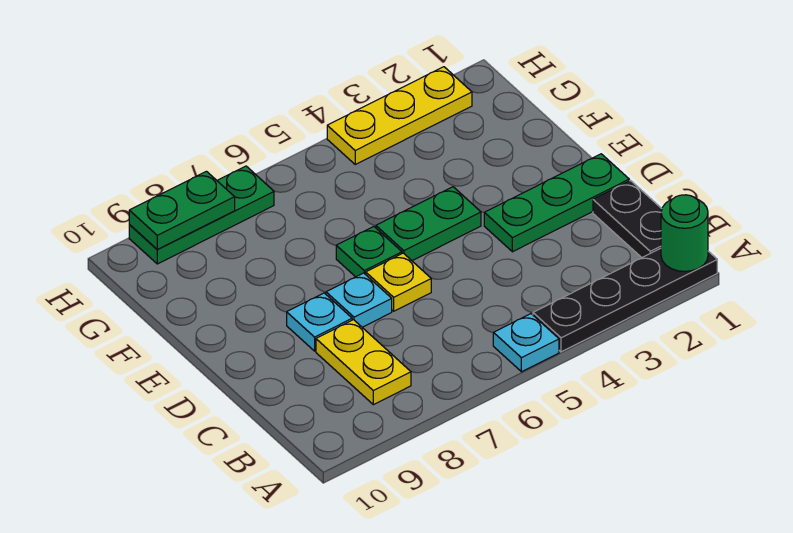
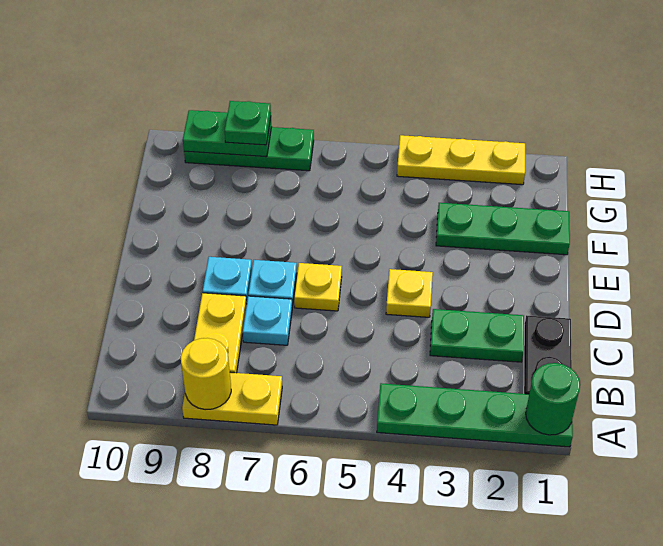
black 1x4 plate [533,248,717,352] -> green 1x4 plate [377,383,573,447]
cyan 1x1 plate [493,314,559,372] -> cyan 1x1 plate moved to [243,296,292,345]
none -> yellow 1x2 plate [182,373,282,425]
none -> yellow 1x1 round brick [181,338,231,410]
green 1x3 plate [484,154,629,252] -> green 1x3 plate moved to [436,203,570,255]
none -> yellow 1x1 plate [386,269,433,317]
green 1x2 plate [376,187,481,261] -> green 1x2 plate moved to [430,309,524,362]
green 1x1 plate [336,227,402,277] -> green 1x1 plate moved to [225,101,271,145]

